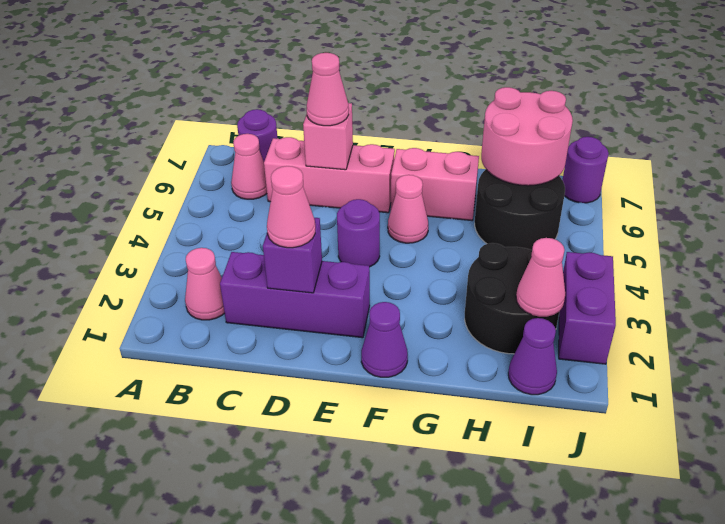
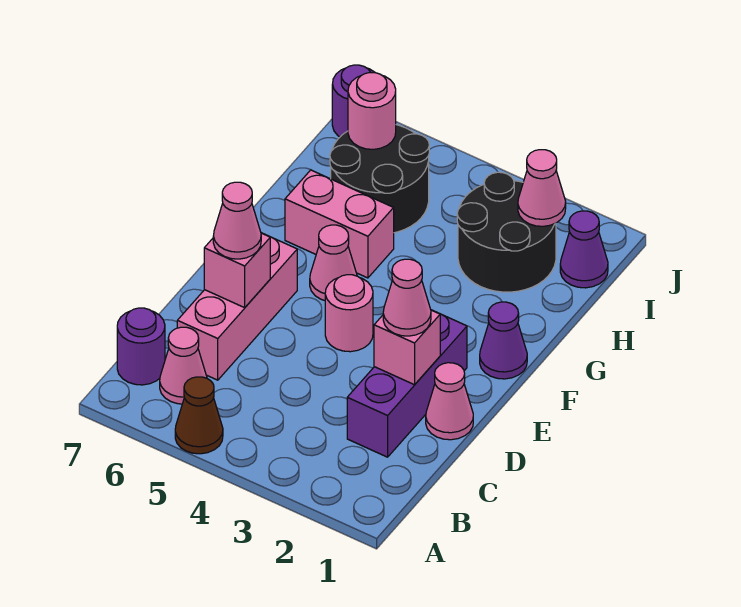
none -> brown 1x1 cone [175,377,223,454]
pink 1x1 cone [185,248,225,320] -> pink 1x1 cone moved to [426,363,473,440]
purple 1x1 brick [263,218,322,293] -> pink 1x1 brick [374,310,440,385]
purple 1x1 round brick [337,199,380,267] -> pink 1x1 round brick [325,275,373,352]
pink 1x2 brick [391,148,479,220] -> pink 1x2 brick turned to [285,170,394,278]
pink 2x2 round brick [481,87,573,186] -> pink 1x1 round brick [348,73,396,149]
purple 1x2 brick [559,252,616,364] -> none

